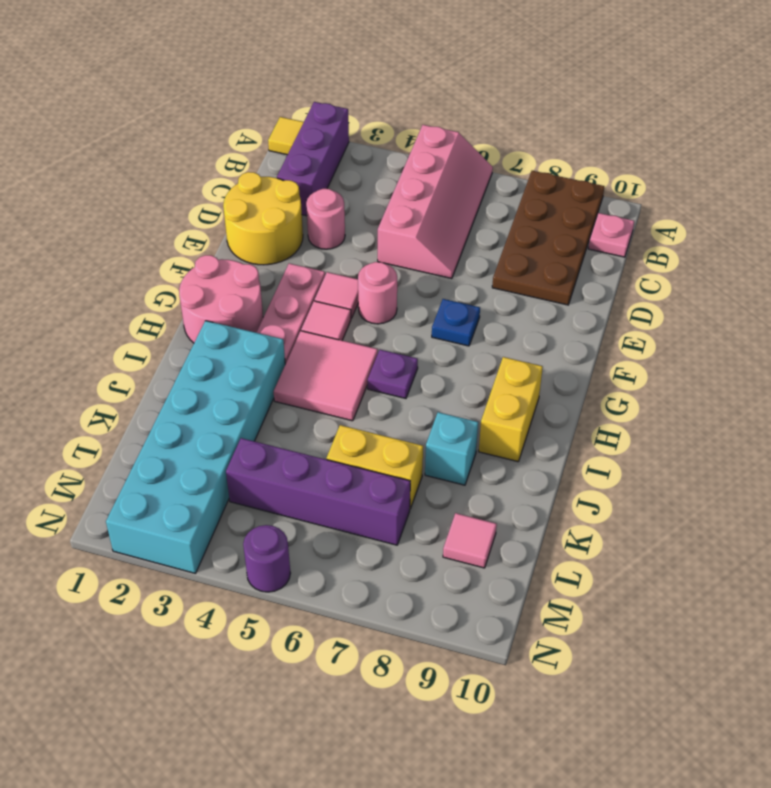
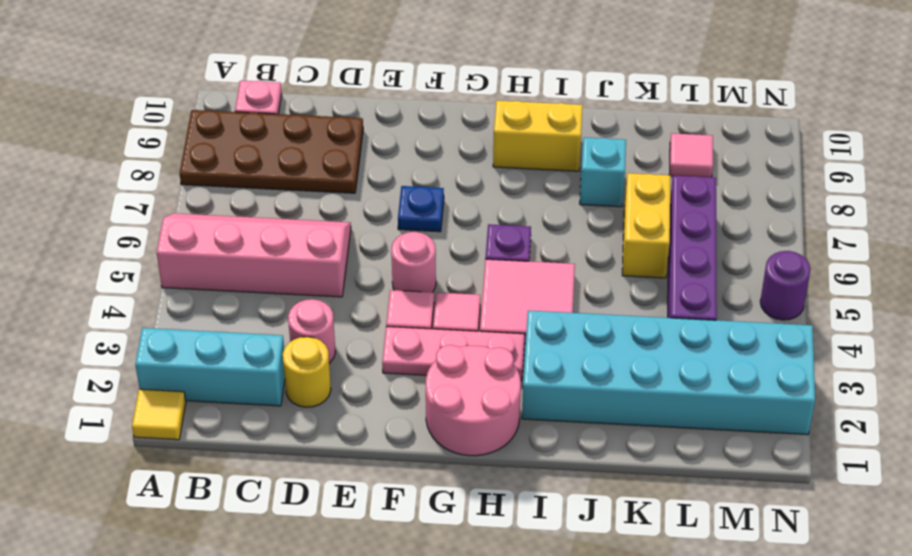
purple 1x3 brick [277,102,349,216] -> cyan 1x3 brick [135,328,285,406]
yellow 2x2 round brick [223,172,303,265] -> yellow 1x1 round brick [283,337,331,407]

